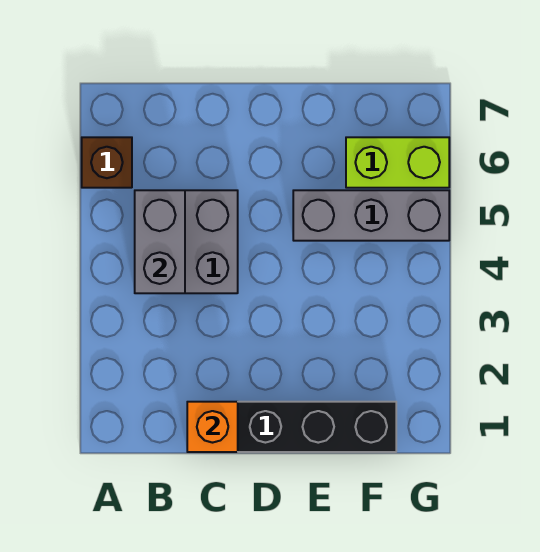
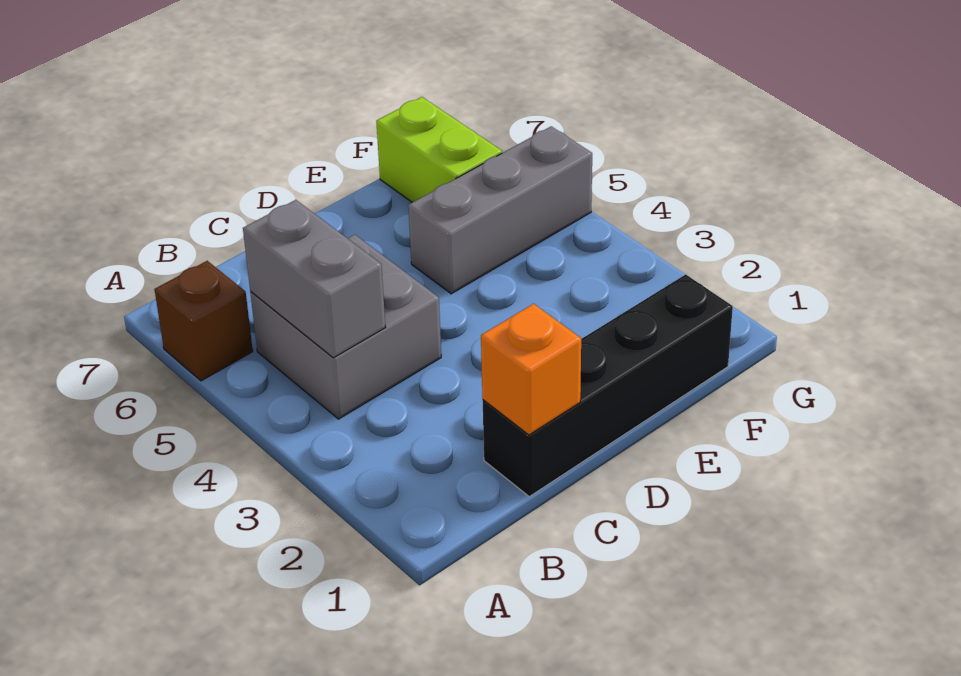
lime 1x2 brick [346,137,449,188] -> lime 1x2 brick turned to [376,97,502,202]

